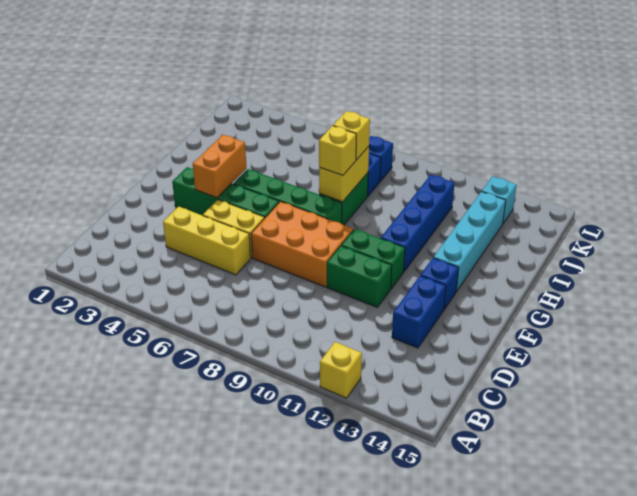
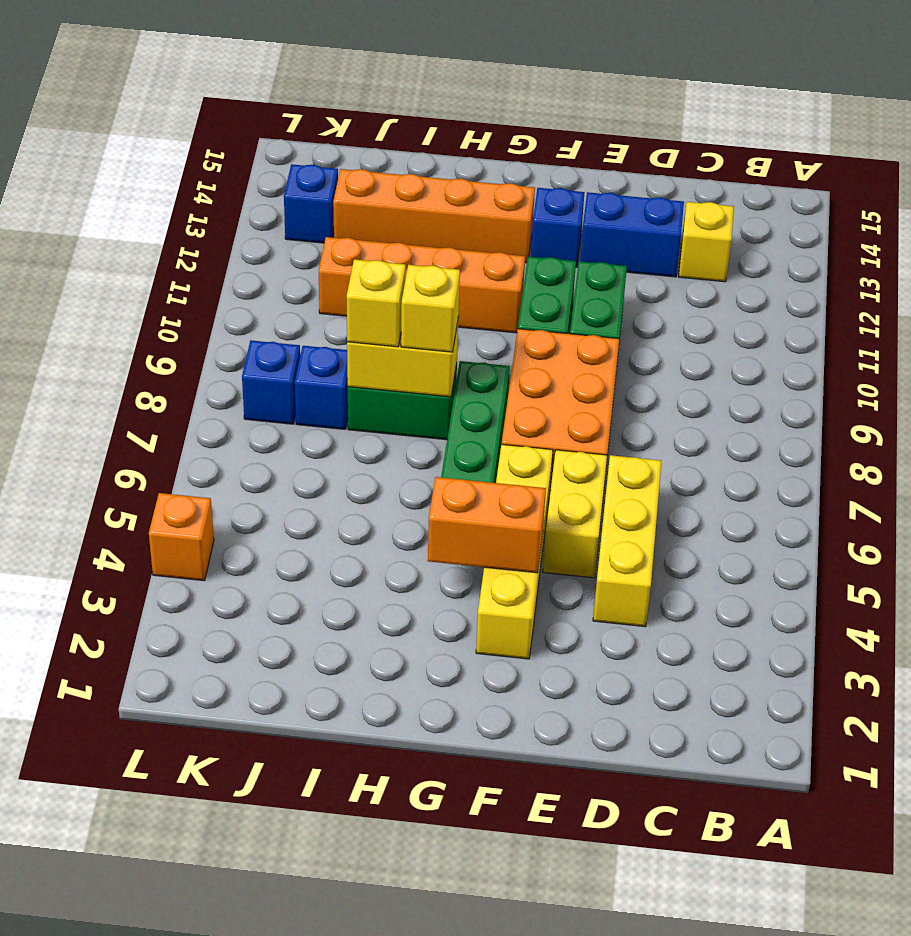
yellow 1x1 brick [320,342,362,398] -> yellow 1x1 brick moved to [679,202,734,282]
green 1x4 brick [172,167,279,219] -> yellow 1x4 brick [476,444,553,659]
blue 1x4 brick [381,175,454,271] -> orange 1x4 brick [319,237,525,333]
cyan 1x4 brick [434,192,506,291] -> orange 1x4 brick [333,169,535,263]
cyan 1x1 brick [482,176,517,224] -> blue 1x1 brick [284,164,338,243]
none -> orange 1x1 brick [149,493,214,581]

